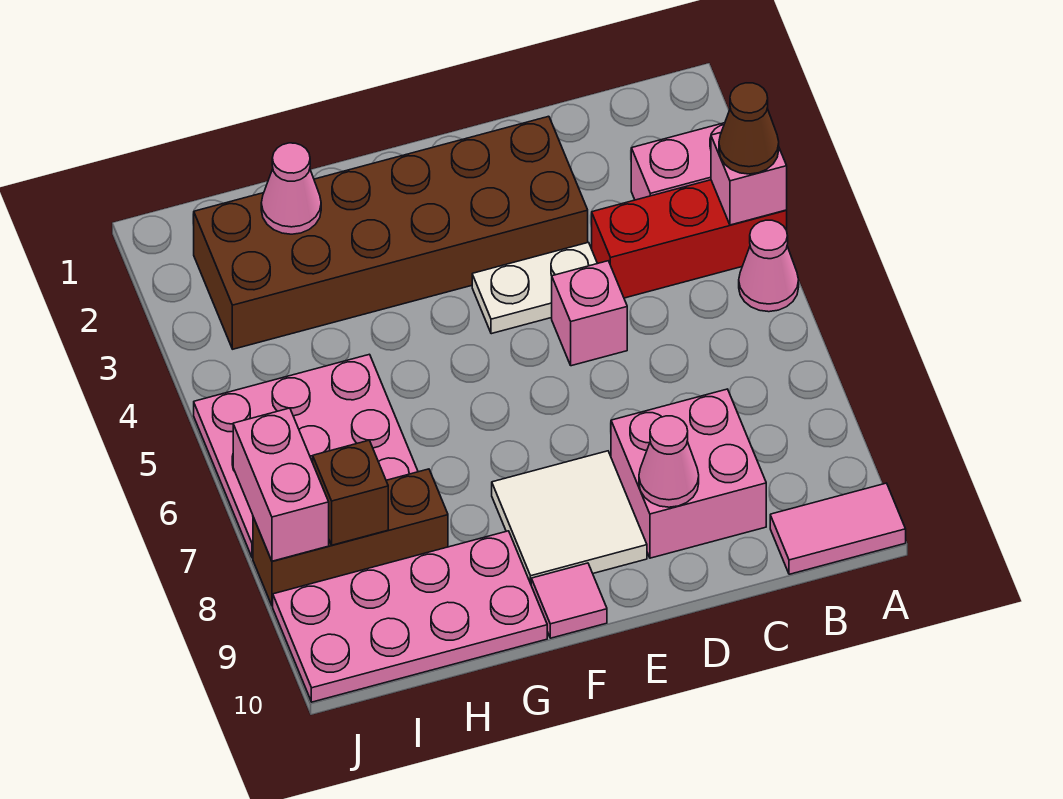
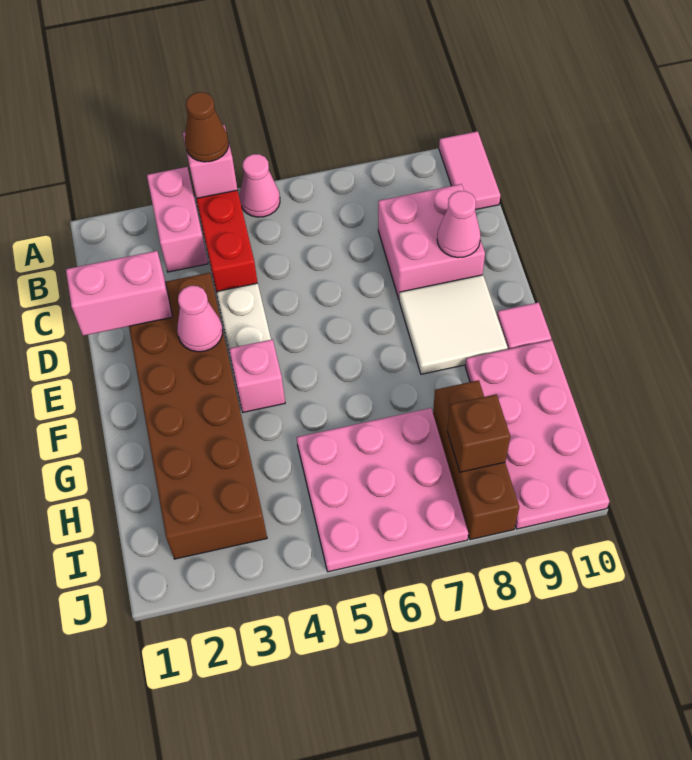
pink 1x1 brick [552,261,627,366] -> pink 1x1 brick moved to [229,339,285,412]
pink 1x1 cone [261,143,321,234] -> pink 1x1 cone moved to [177,286,222,352]
pink 1x2 brick [233,408,329,561] -> pink 1x2 brick moved to [66,251,172,336]

